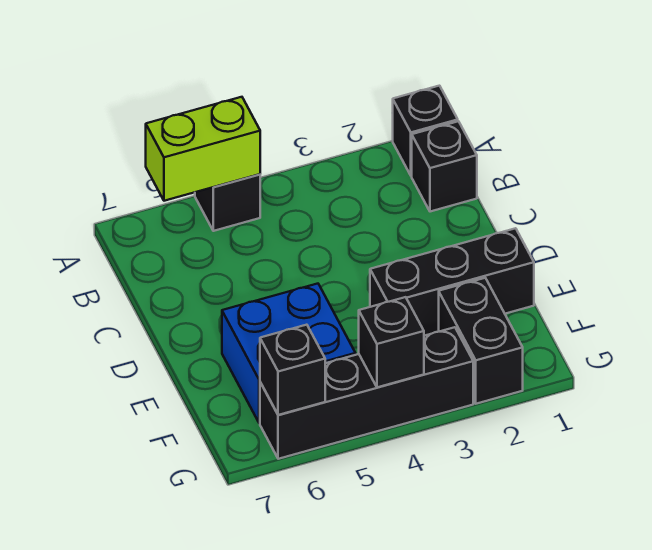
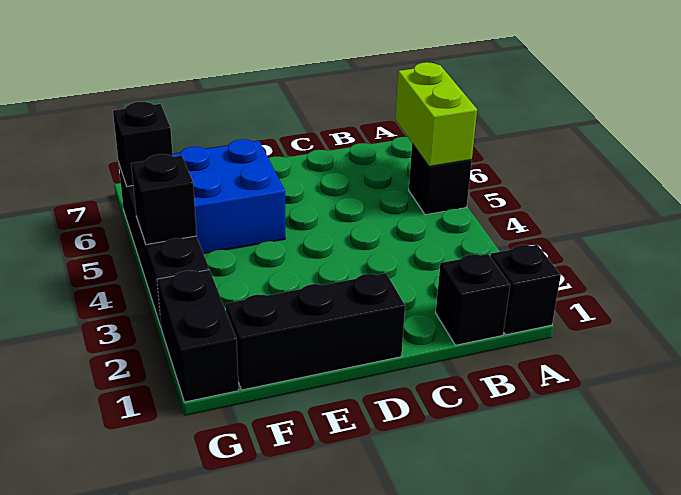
black 1x3 brick [370,228,534,336] -> black 1x3 brick turned to [226,273,405,390]
black 1x2 brick [439,278,523,404] -> black 1x2 brick turned to [157,270,239,402]

